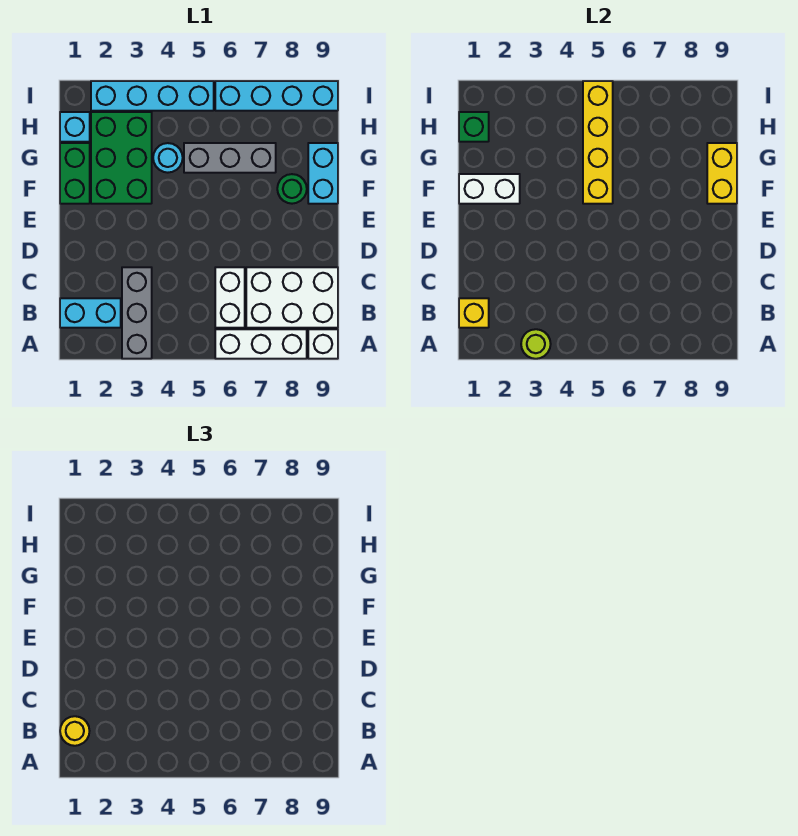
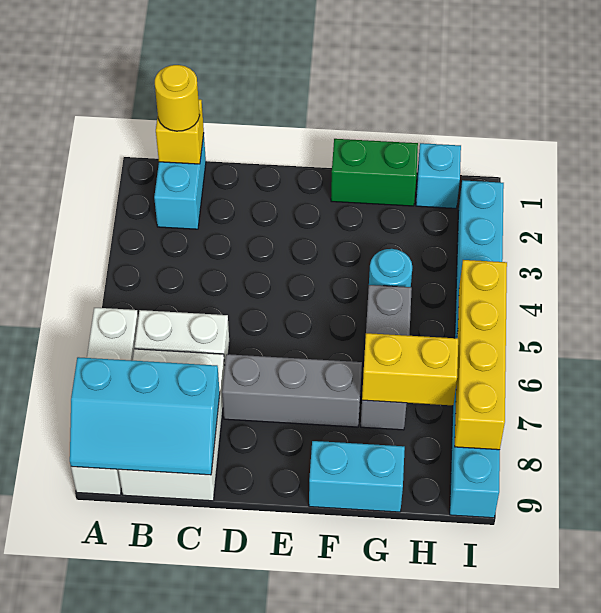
grey 1x3 brick [122,267,152,359] -> grey 1x3 brick moved to [222,354,362,427]
lime 1x1 round brick [521,329,551,359] -> none
none -> cyan 2x3 slope [70,357,220,475]
white 1x2 brick [459,174,520,204] -> none
green 2x3 brick [91,112,152,204] -> none
yellow 1x4 brick [583,81,613,204] -> yellow 1x4 brick turned to [455,260,507,450]
green 1x1 round brick [277,174,307,204] -> none
yellow 1x2 brick [707,143,737,204] -> yellow 1x2 brick moved to [362,333,458,405]
green 1x1 brick [459,112,489,142] -> none

